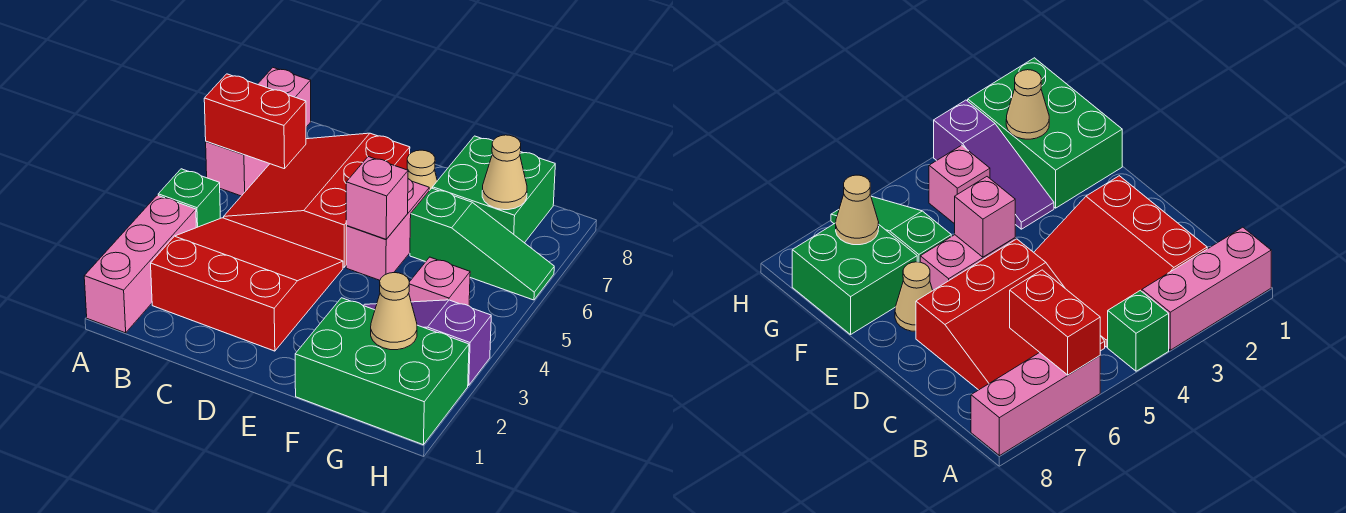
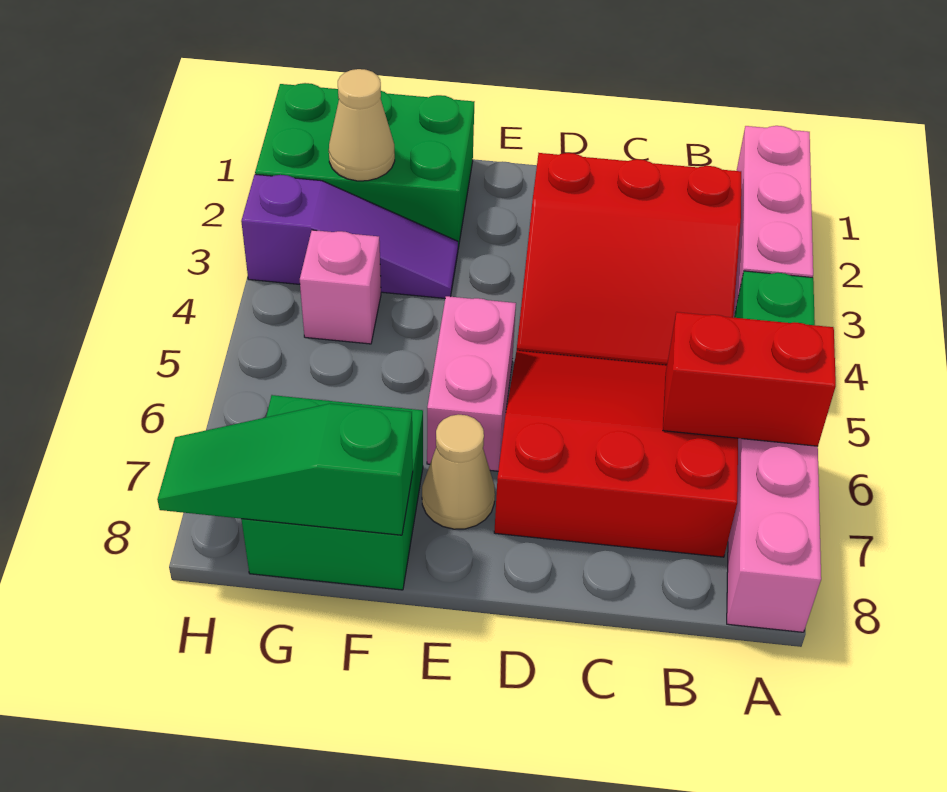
red 3x3 slope [224,133,410,267] -> red 3x3 slope turned to [494,351,738,557]
pink 1x1 brick [346,157,408,239] -> none
green 1x3 slope [410,188,554,300] -> green 1x3 slope moved to [157,404,413,535]
tan 1x1 cone [482,135,527,210] -> none

